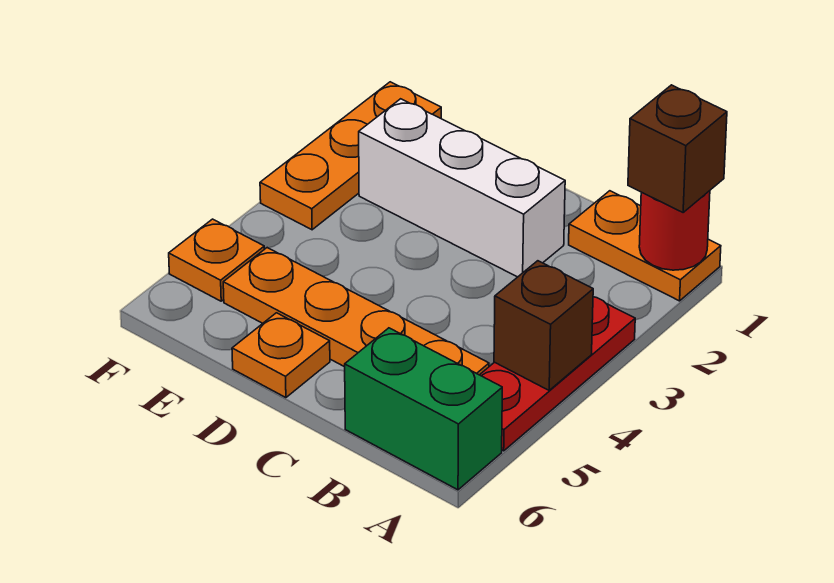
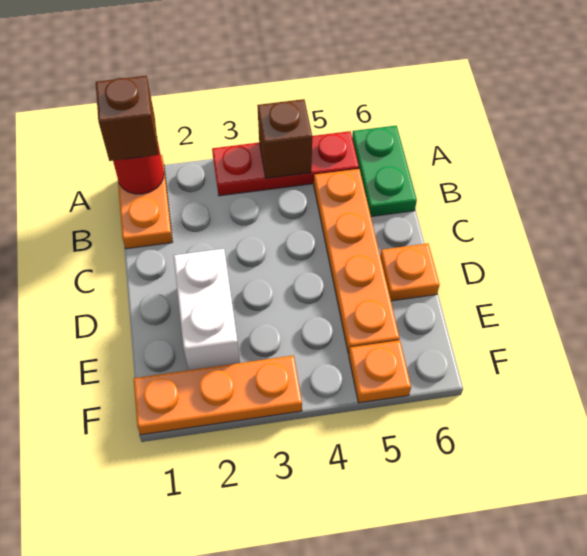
green 1x2 brick [345,328,502,490] -> green 1x2 plate [352,126,417,217]
white 1x3 brick [359,99,565,277] -> white 1x2 brick [174,249,240,370]

